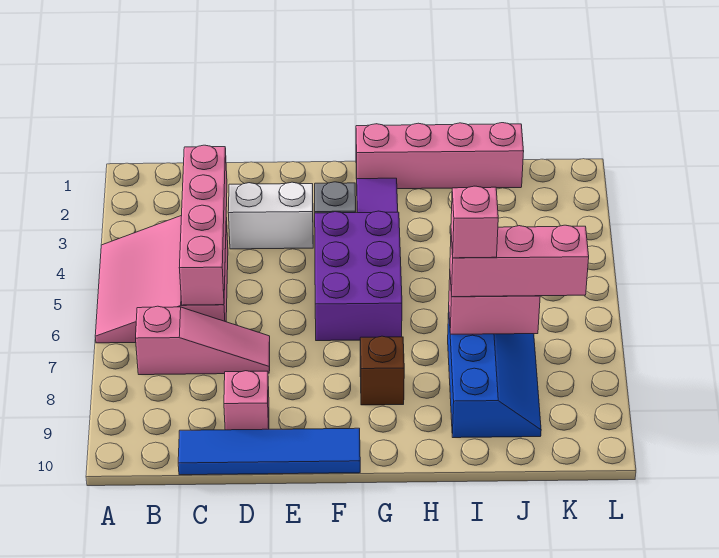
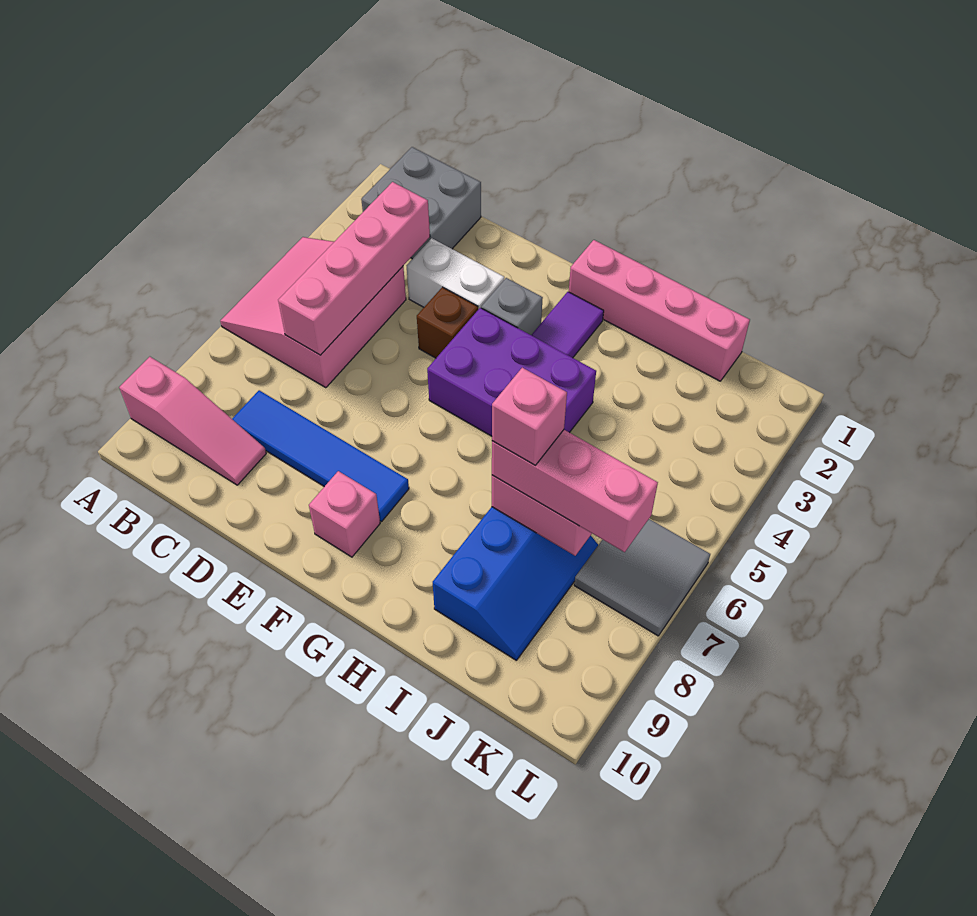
none -> grey 2x2 brick [361,147,481,259]
pink 1x3 slope [136,306,270,375] -> pink 1x3 slope moved to [119,357,266,485]
blue 1x4 tile [178,428,360,475] -> blue 1x4 tile moved to [232,390,409,522]
pink 1x1 brick [224,371,269,430] -> pink 1x1 brick moved to [309,471,380,557]
purple 2x3 brick [315,211,402,341] -> purple 2x3 brick turned to [427,308,596,436]
brown 1x1 brick [360,336,404,405] -> brown 1x1 brick moved to [417,287,478,358]
none -> grey 2x2 tile [574,519,710,636]

